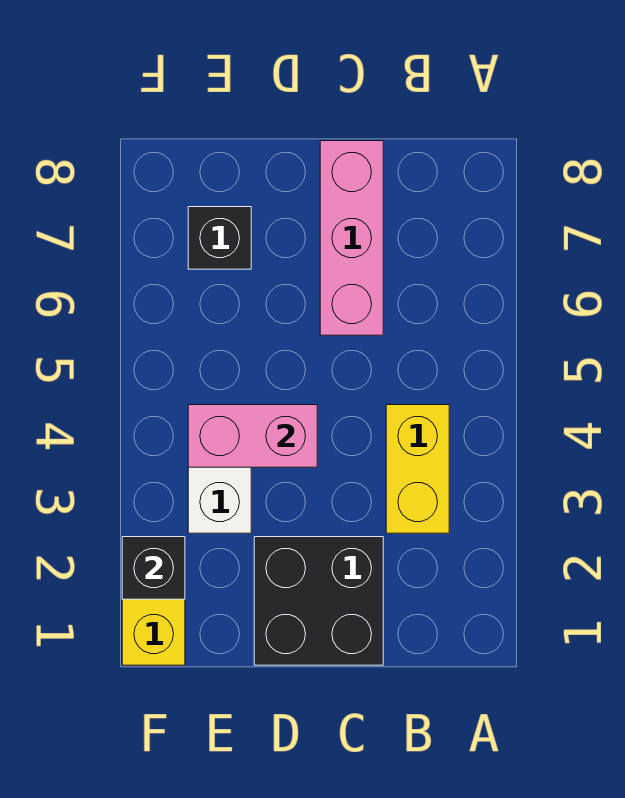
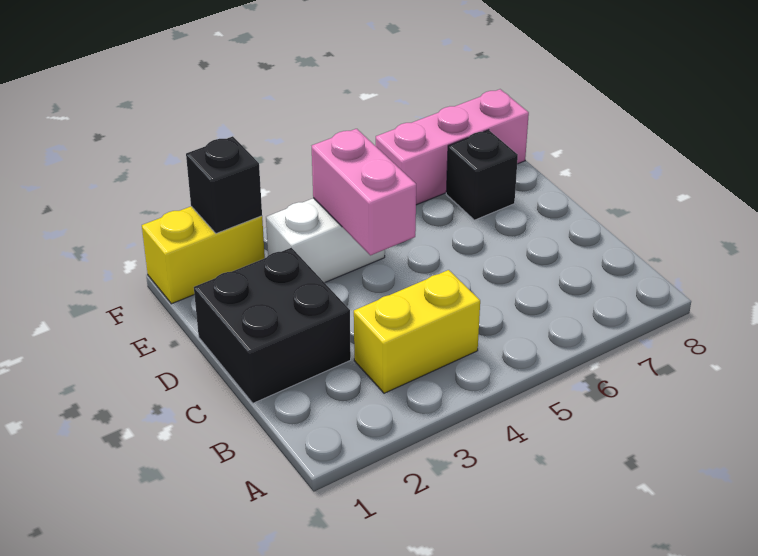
pink 1x3 brick [320,141,383,335] -> pink 1x3 brick moved to [376,89,529,205]

